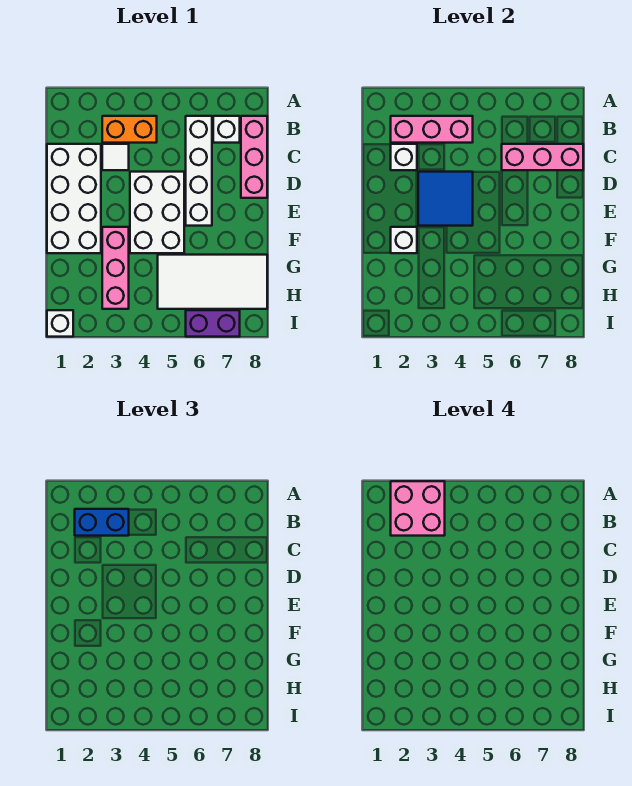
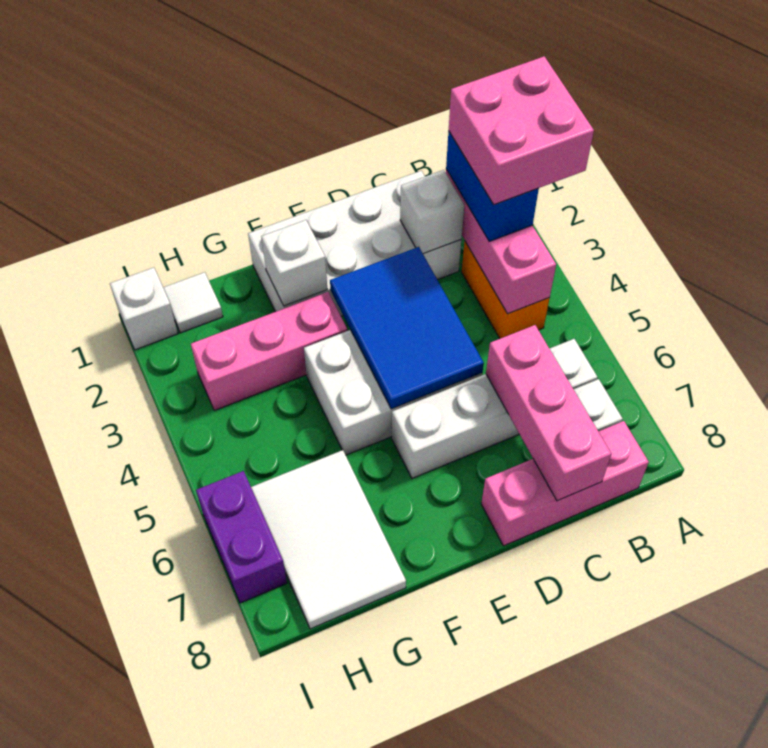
white 1x1 tile [102,144,129,170] -> white 1x1 tile moved to [163,272,223,333]
blue 2x2 tile [418,172,473,226] -> blue 2x3 tile [330,247,484,409]
white 2x4 tile [158,255,267,309] -> white 2x3 tile [251,450,406,629]

